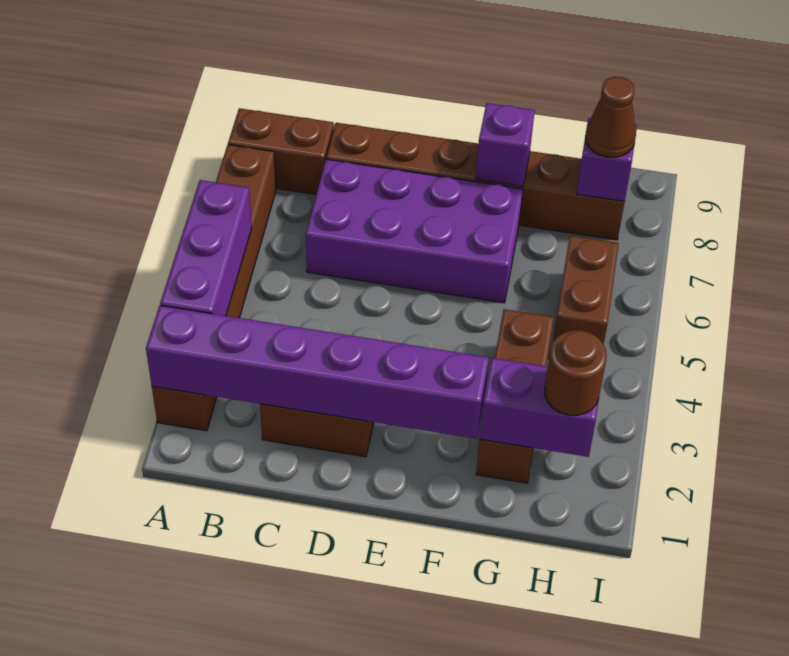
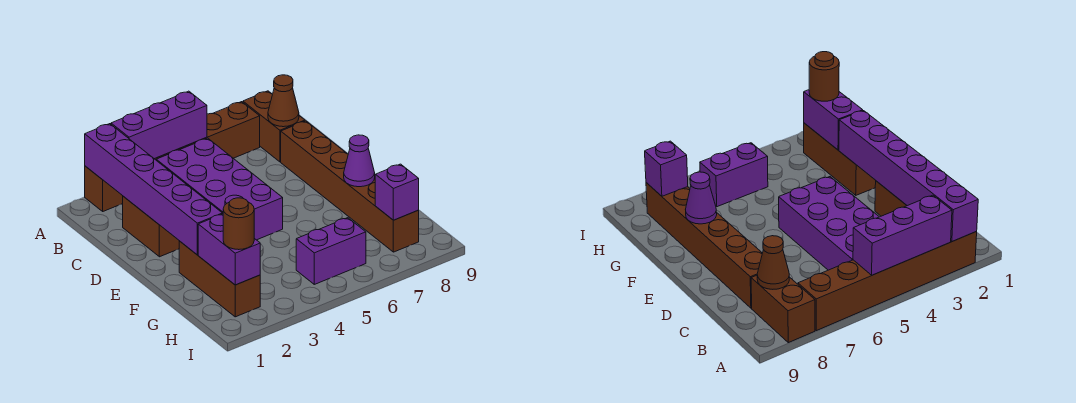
purple 2x4 brick [306,159,523,303] -> purple 2x4 brick moved to [156,138,283,240]
purple 1x1 brick [476,103,535,186] -> purple 1x1 cone [344,135,375,187]
brown 1x3 brick [476,309,554,483] -> brown 1x3 brick turned to [179,241,260,317]
brown 1x2 brick [553,236,619,344] -> purple 1x2 brick [296,218,366,284]
brown 1x1 cone [585,77,636,157] -> brown 1x1 cone moved to [268,75,299,127]

